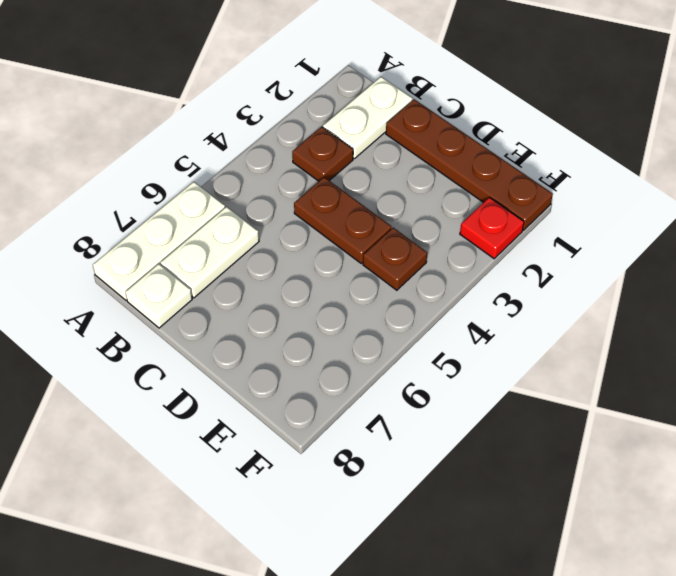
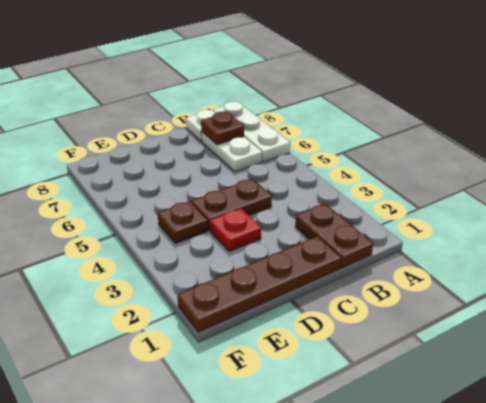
white 1x2 plate [323,77,413,159] -> brown 1x2 plate [295,204,373,268]
brown 1x1 plate [292,127,353,181] -> brown 1x1 plate moved to [201,112,244,145]
red 1x1 plate [460,197,524,259] -> red 1x1 plate moved to [210,208,261,251]

